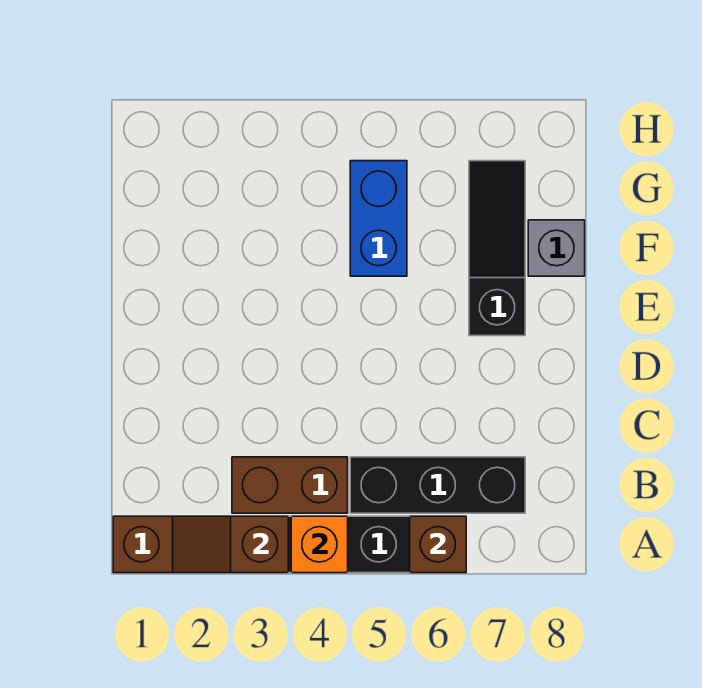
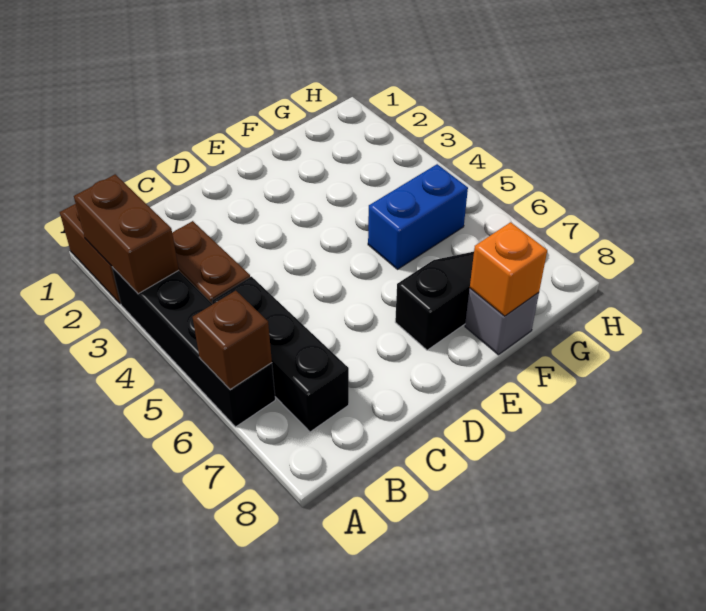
brown 1x2 slope [173,516,288,573] -> brown 1x2 brick [74,174,179,294]
orange 1x1 brick [291,516,348,573] -> orange 1x1 brick moved to [470,222,547,316]

